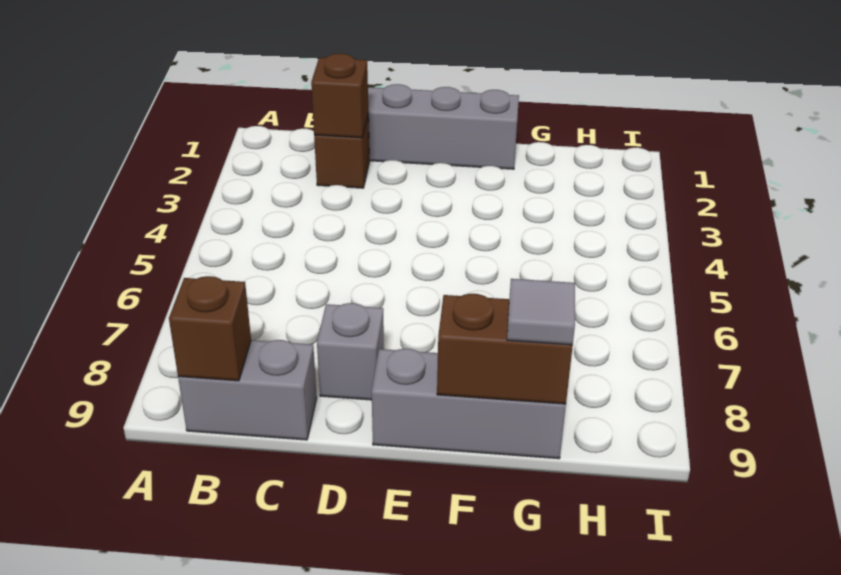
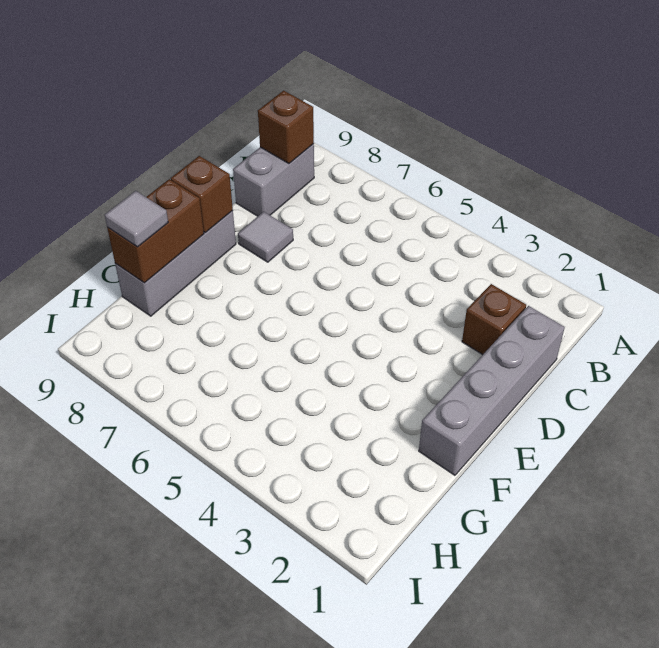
brown 1x1 brick [311,54,368,138] -> brown 1x1 brick moved to [171,156,233,233]
grey 1x1 brick [317,303,384,400] -> grey 1x1 tile [238,212,293,262]

